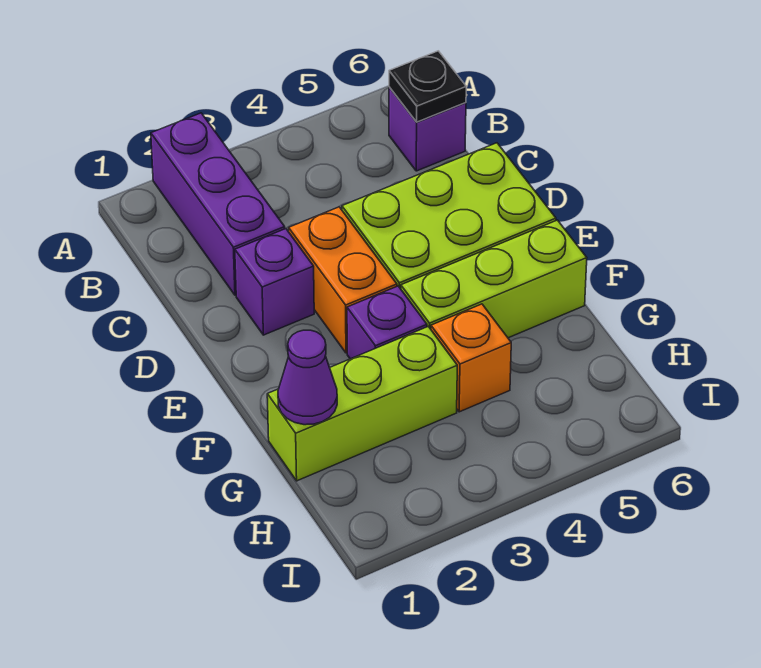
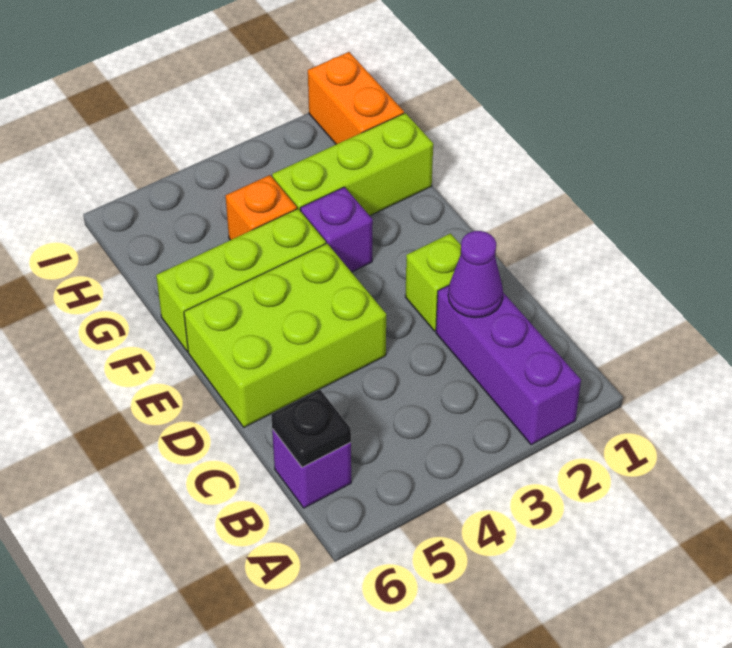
purple 1x1 brick [235,229,314,335] -> lime 1x1 brick [405,233,461,331]
orange 1x2 brick [289,207,397,353] -> orange 1x2 brick moved to [308,52,404,144]
purple 1x1 cone [278,330,337,425] -> purple 1x1 cone moved to [448,231,503,318]

